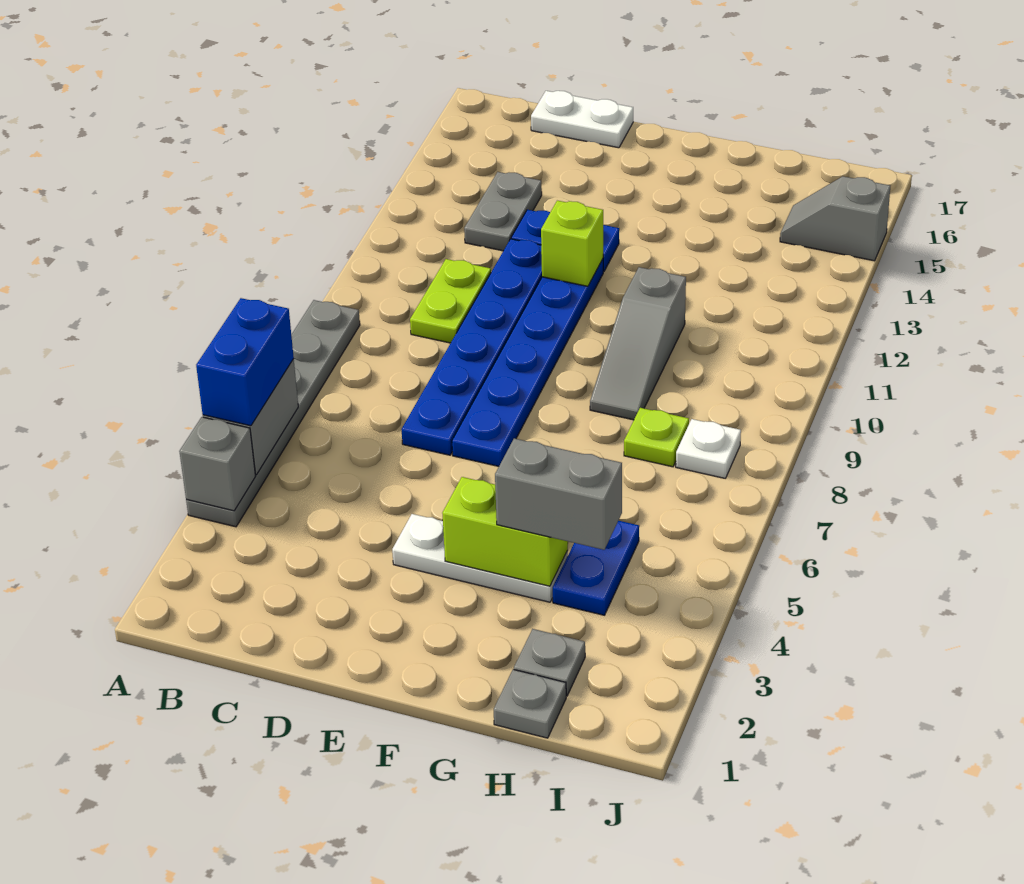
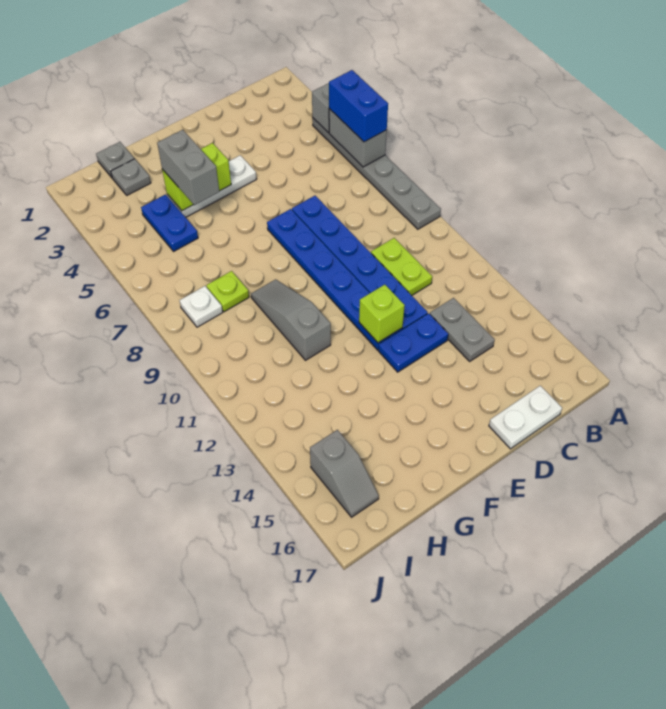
grey 1x2 brick [495,438,622,550] -> grey 1x2 brick turned to [157,130,219,205]
grey 1x2 slope [780,176,890,261] -> grey 1x2 slope turned to [310,430,379,517]

